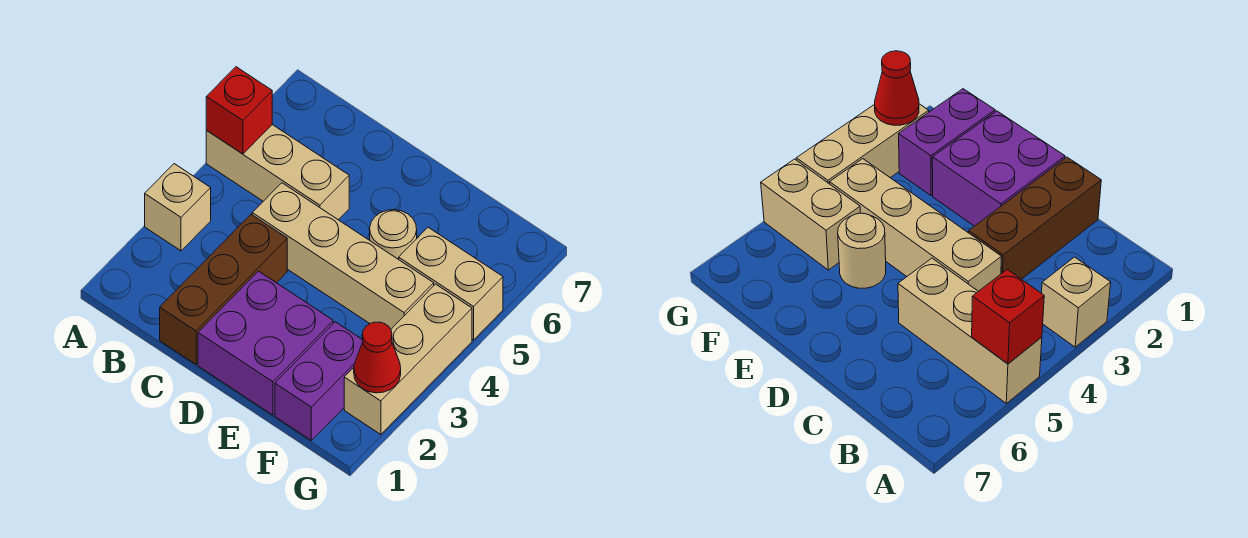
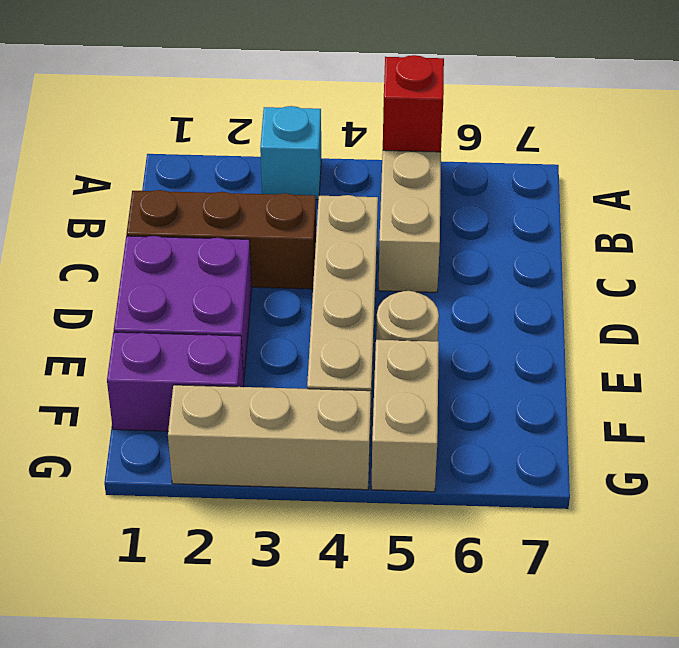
tan 1x1 brick [145,164,211,251] -> cyan 1x1 brick [260,106,321,200]
red 1x1 cone [354,322,401,393] -> none

